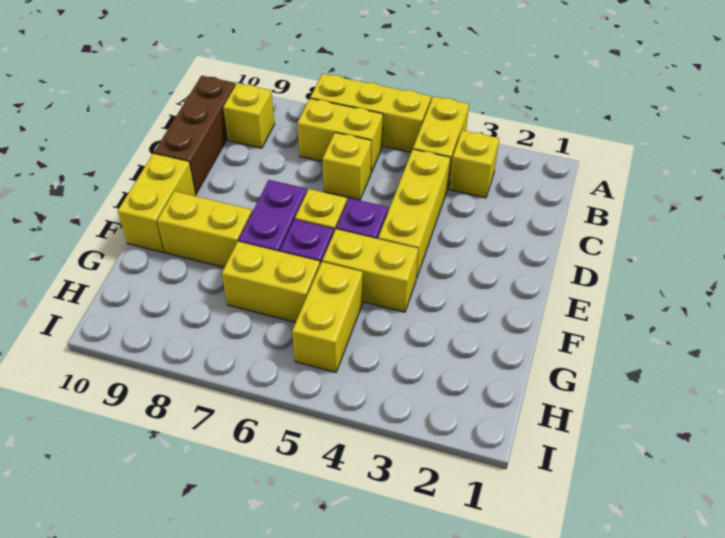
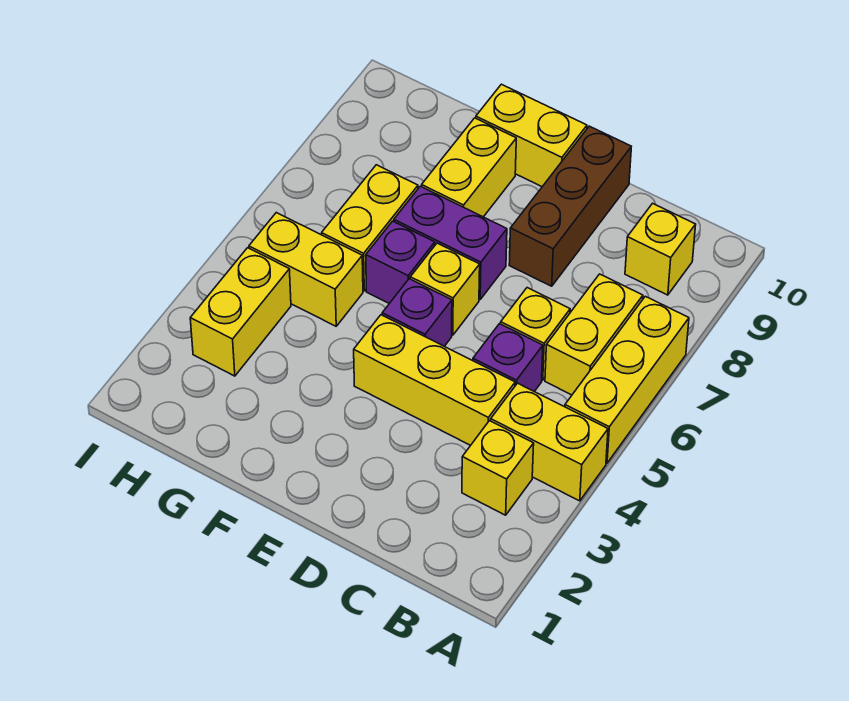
brown 1x3 brick [154,76,236,194] -> brown 1x3 brick turned to [509,126,631,286]
none -> purple 1x1 brick [473,324,543,392]
yellow 1x2 brick [322,229,418,312] -> yellow 1x2 brick moved to [190,248,291,376]

